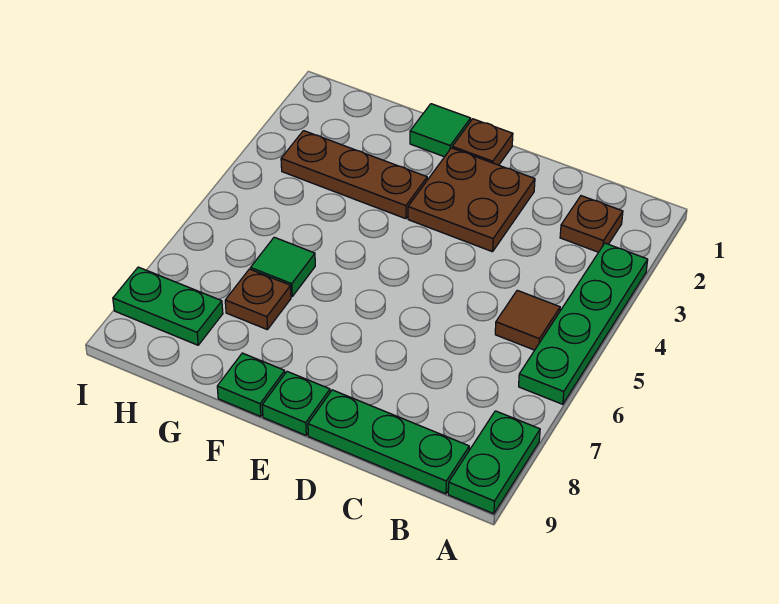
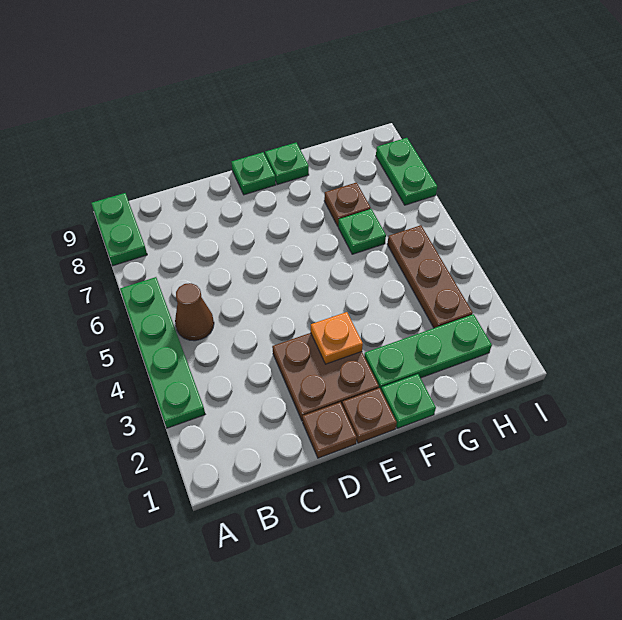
brown 1x1 plate [560,196,623,252] -> brown 1x1 plate moved to [303,402,357,458]
brown 1x1 tile [495,290,560,350] -> brown 1x1 cone [175,283,214,341]
green 1x3 plate [308,390,469,494] -> green 1x3 plate moved to [364,314,492,389]
none -> orange 1x1 plate [311,312,363,364]
green 1x1 tile [410,104,471,157] -> green 1x1 plate [381,374,436,428]
brown 1x3 plate [281,131,427,219] -> brown 1x3 plate turned to [387,225,473,328]
green 1x1 tile [251,237,315,297] -> green 1x1 plate [338,209,386,254]
green 1x2 plate [113,267,223,345] -> green 1x2 plate turned to [376,138,437,205]

